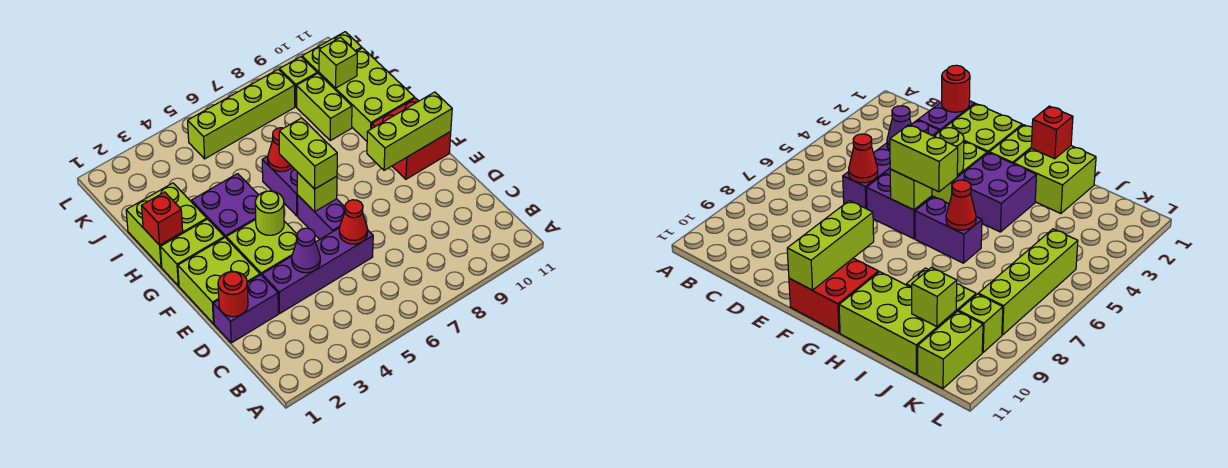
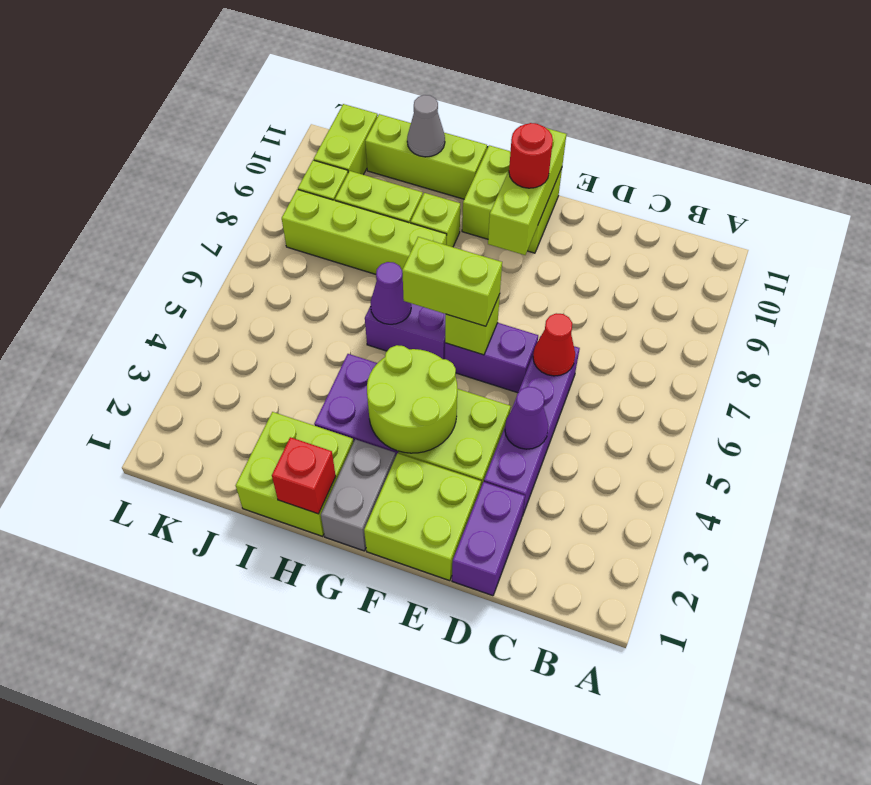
red 1x1 round brick [218,271,248,317] -> red 1x1 round brick moved to [509,123,553,188]
lime 1x1 round brick [255,191,284,235] -> lime 2x2 round brick [367,345,457,453]
red 2x2 brick [372,98,451,179] -> lime 2x2 brick [462,145,562,253]
lime 1x2 brick [160,219,224,286] -> grey 1x2 brick [321,439,396,551]
red 1x1 cone [268,128,292,172] -> purple 1x1 cone [371,262,411,324]
lime 2x3 brick [319,48,415,141] -> lime 1x3 brick [365,114,487,199]
none -> grey 1x1 cone [407,95,445,157]
lime 1x1 brick [319,37,357,88] -> lime 1x1 brick moved to [411,193,460,247]
lime 1x4 brick [188,69,295,159] -> lime 1x4 brick turned to [282,189,447,279]

